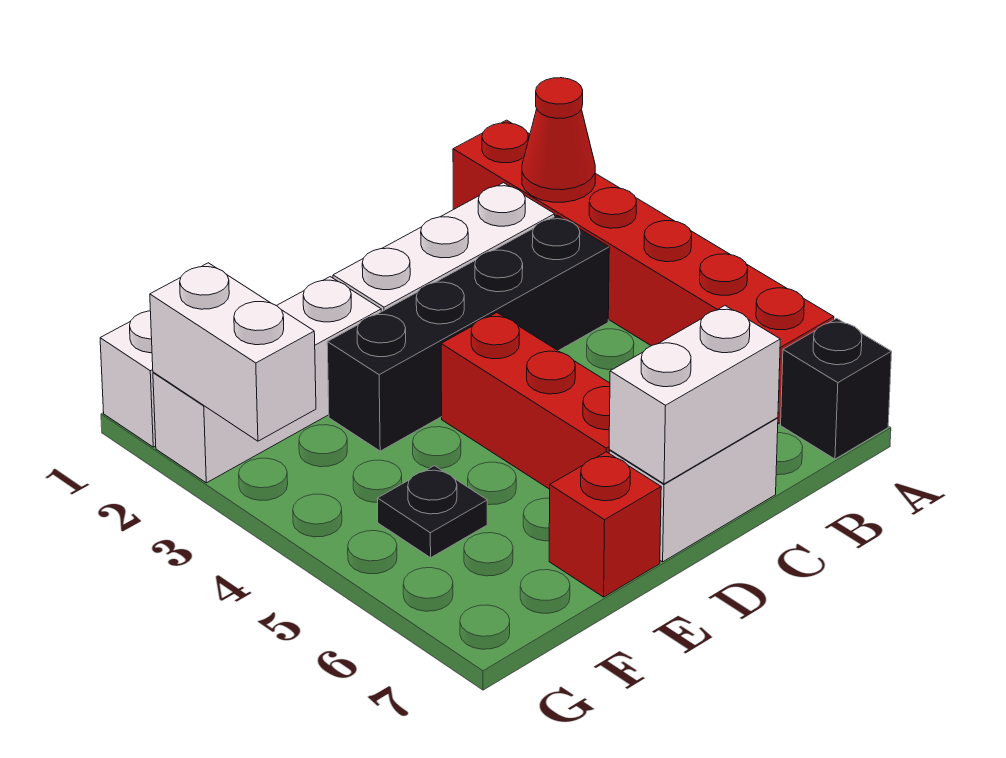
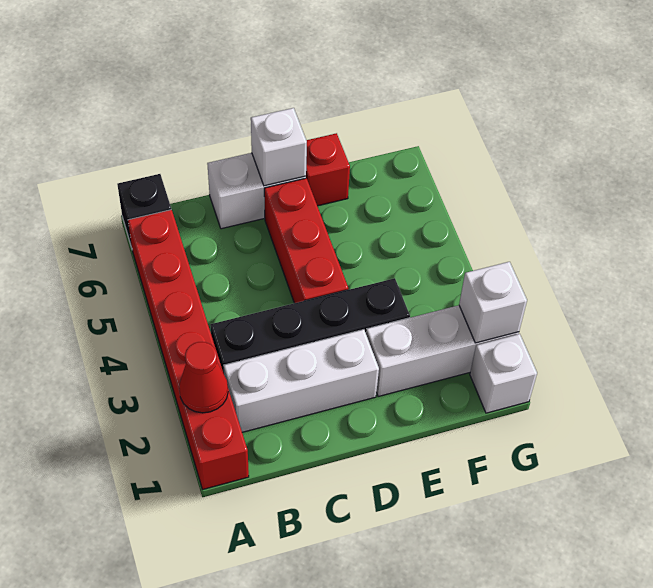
white 1x2 brick [609,306,780,484] -> white 1x1 brick [251,108,307,186]
black 1x1 plate [377,466,487,558] -> none
white 1x2 brick [150,263,316,441] -> white 1x1 brick [459,262,527,343]

